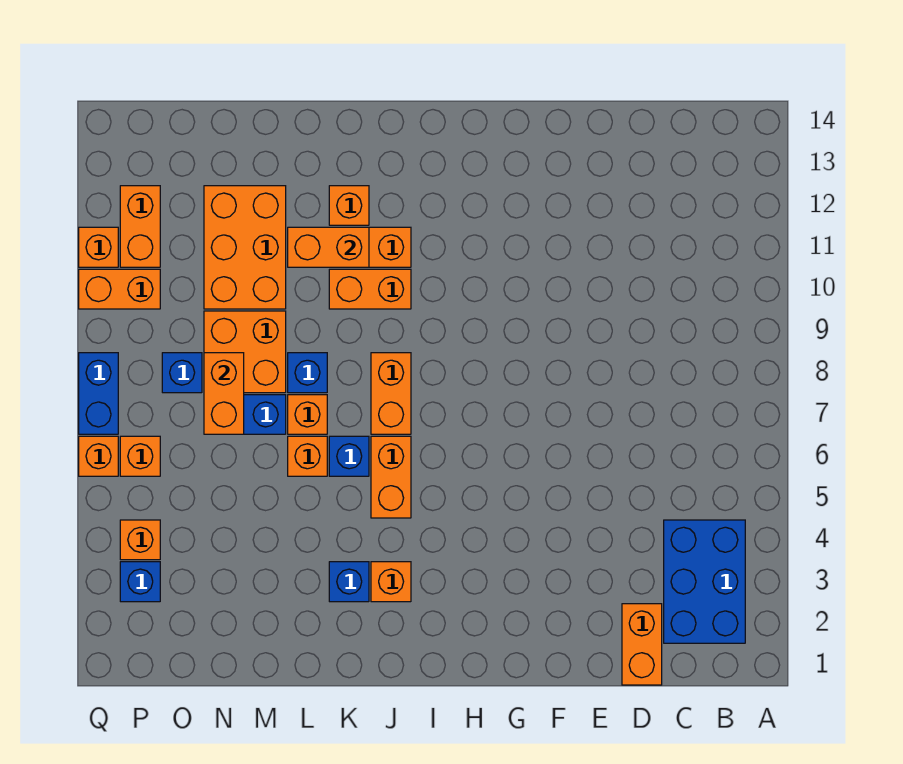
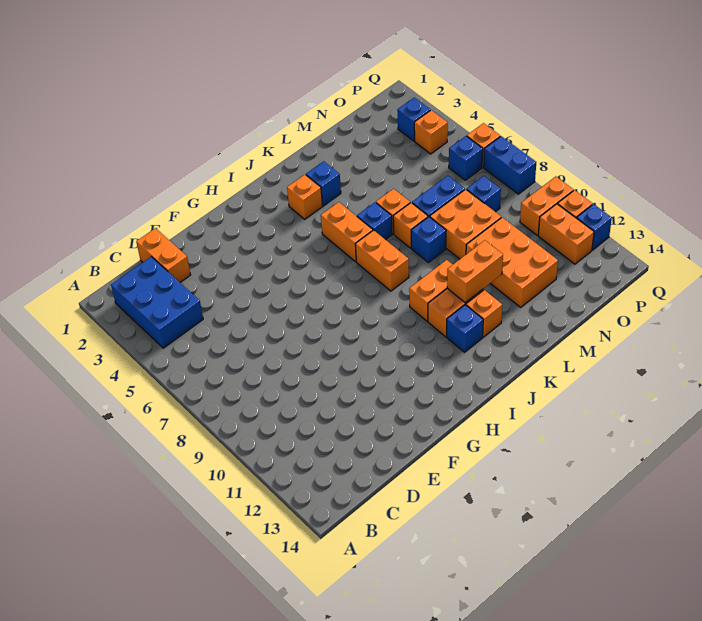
none -> blue 1x1 brick [447,305,483,352]
orange 1x2 brick [204,353,244,434] -> none
orange 1x1 brick [120,436,160,476] -> blue 1x1 brick [449,136,483,180]
none -> blue 1x1 brick [577,204,612,250]

